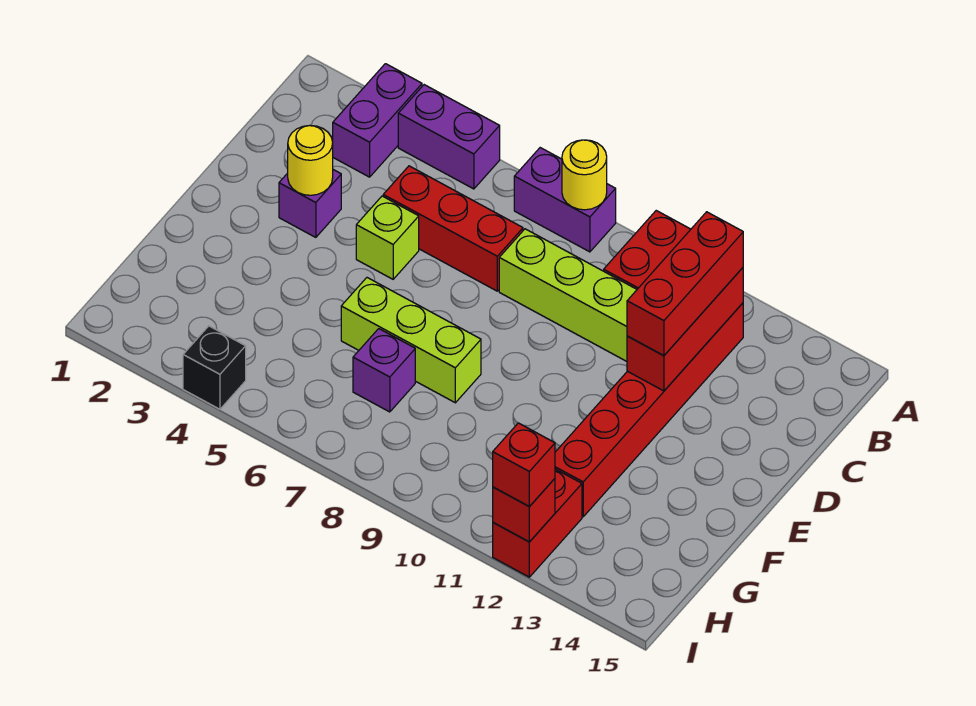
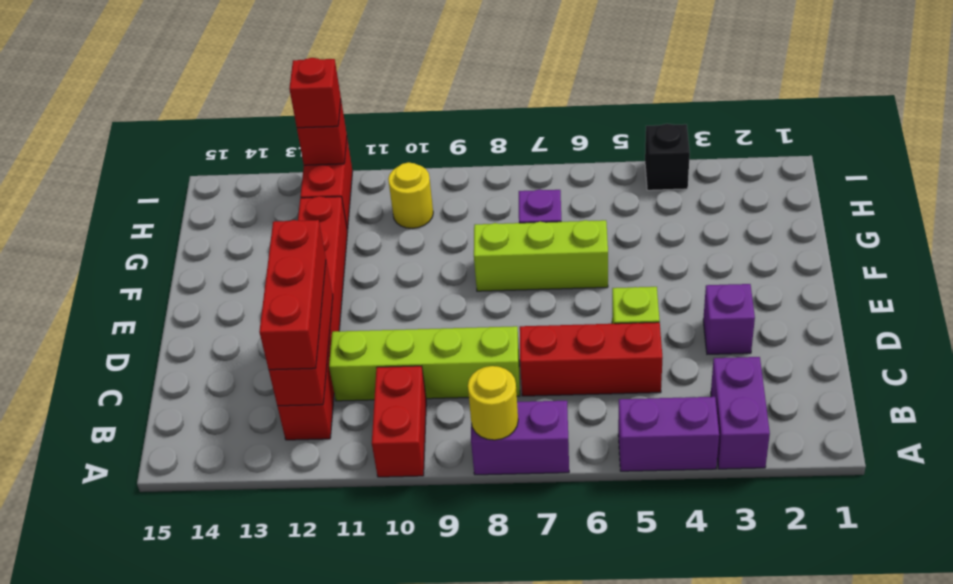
yellow 1x1 round brick [288,126,333,195] -> yellow 1x1 round brick moved to [388,162,433,229]

